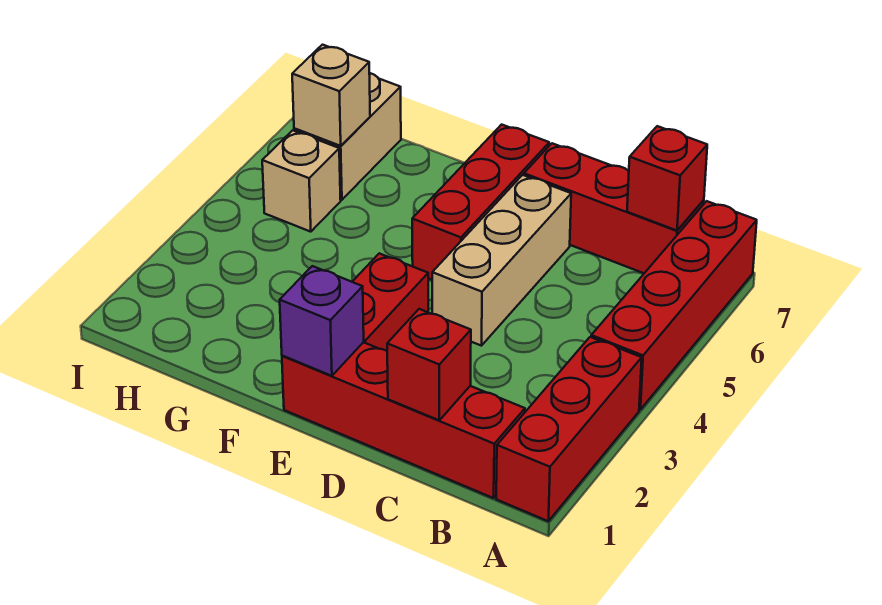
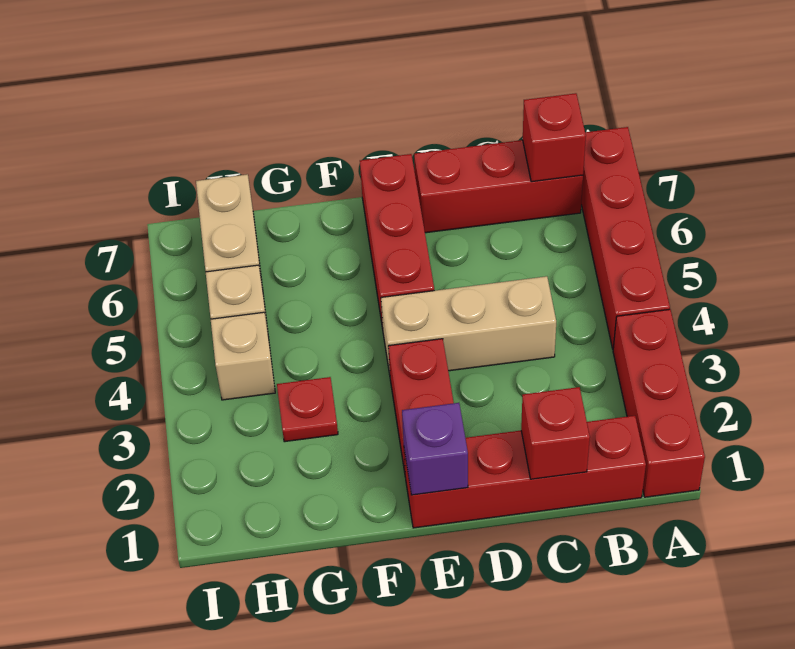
tan 1x3 brick [432,175,571,346] -> tan 1x3 brick turned to [381,276,556,375]
none -> red 1x1 plate [277,377,338,442]
tan 1x1 brick [292,45,370,146] -> tan 1x1 brick moved to [211,312,275,400]

